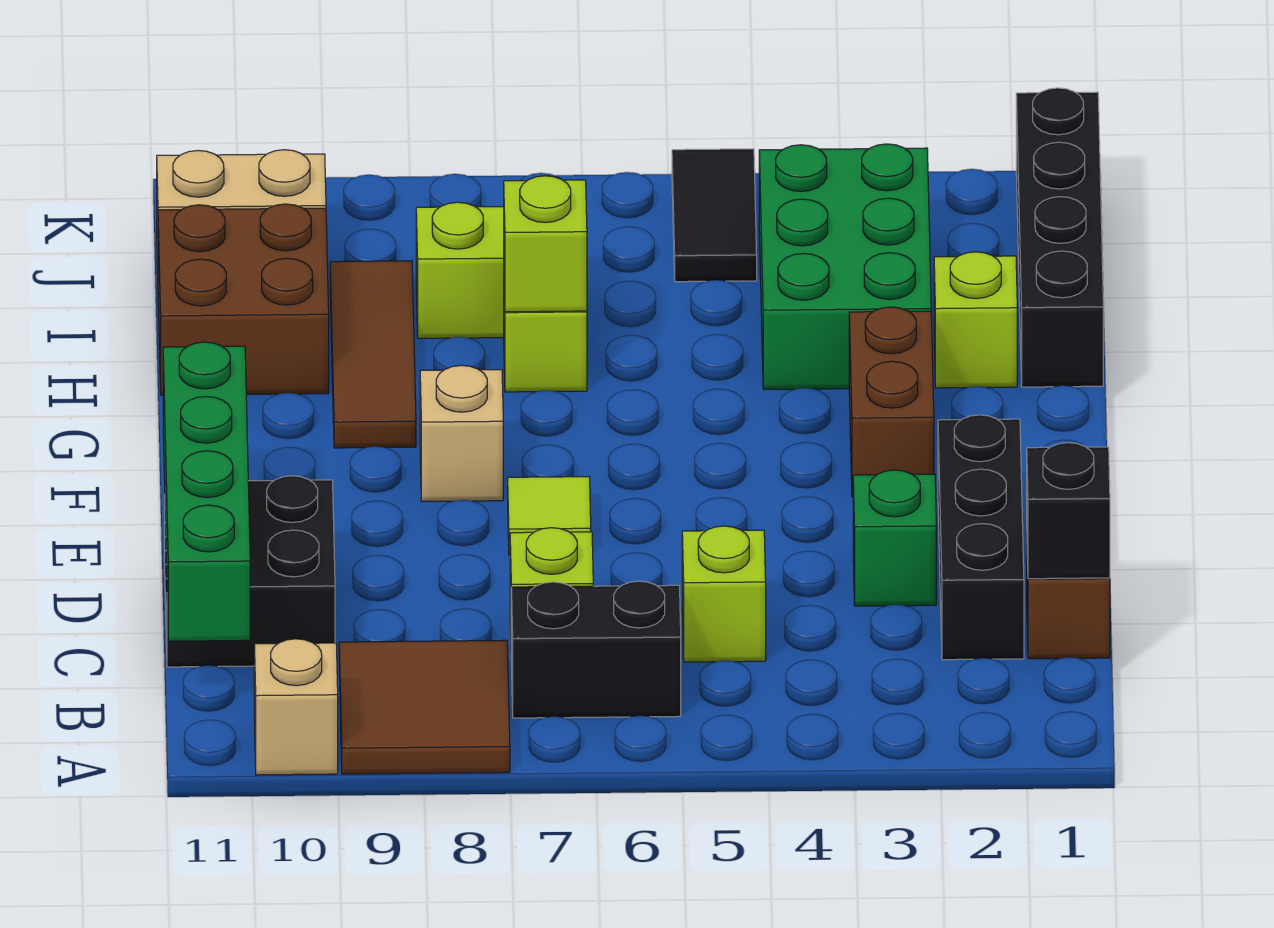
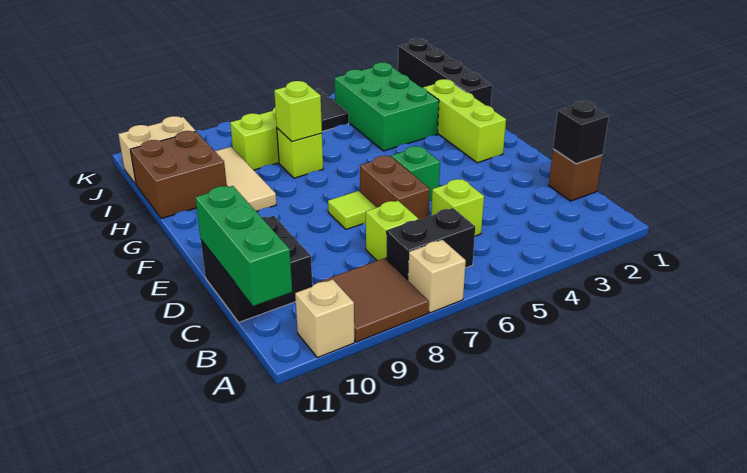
green 1x4 brick [163,342,250,641] -> green 1x3 brick [195,186,292,306]
black 1x3 brick [938,415,1024,660] -> none
green 1x1 brick [853,470,936,606] -> green 1x1 brick moved to [392,146,440,201]
brown 1x2 brick [849,307,934,497] -> brown 1x2 brick moved to [360,156,430,220]
tan 1x1 brick [420,365,503,501] -> tan 1x1 brick moved to [408,240,466,313]
brown 1x3 tile [330,261,416,448] -> tan 1x3 tile [215,147,276,212]
lime 1x1 brick [934,252,1017,388] -> lime 1x3 brick [423,79,506,163]

